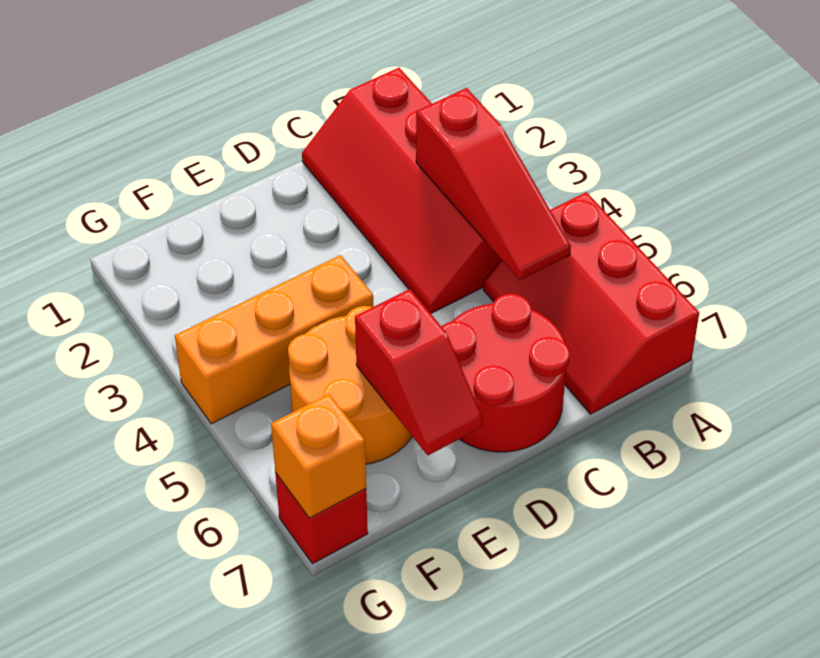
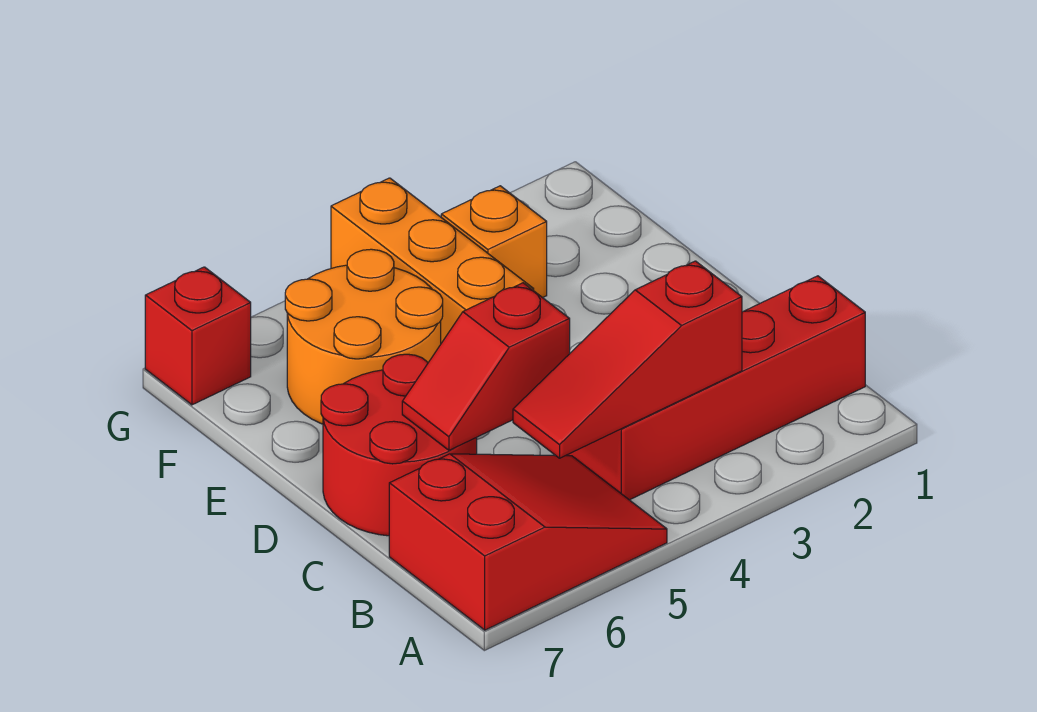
red 2x3 slope [483,192,699,414] -> red 2x3 slope turned to [389,454,667,630]
red 1x2 slope [355,289,483,455] -> red 1x2 slope moved to [402,283,570,450]
orange 1x1 brick [271,394,366,518] -> orange 1x1 brick moved to [441,186,547,298]

